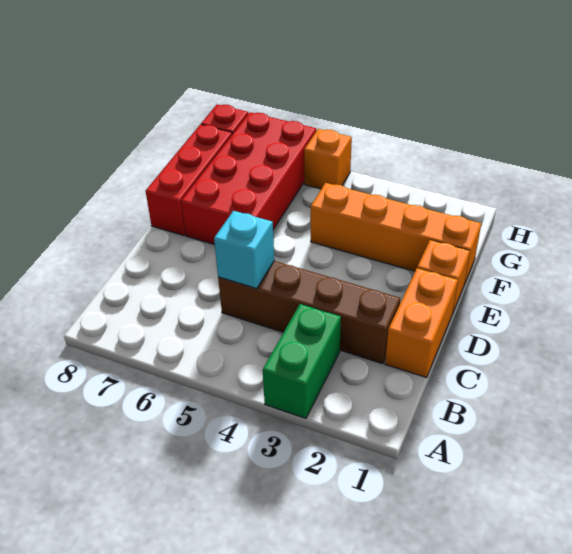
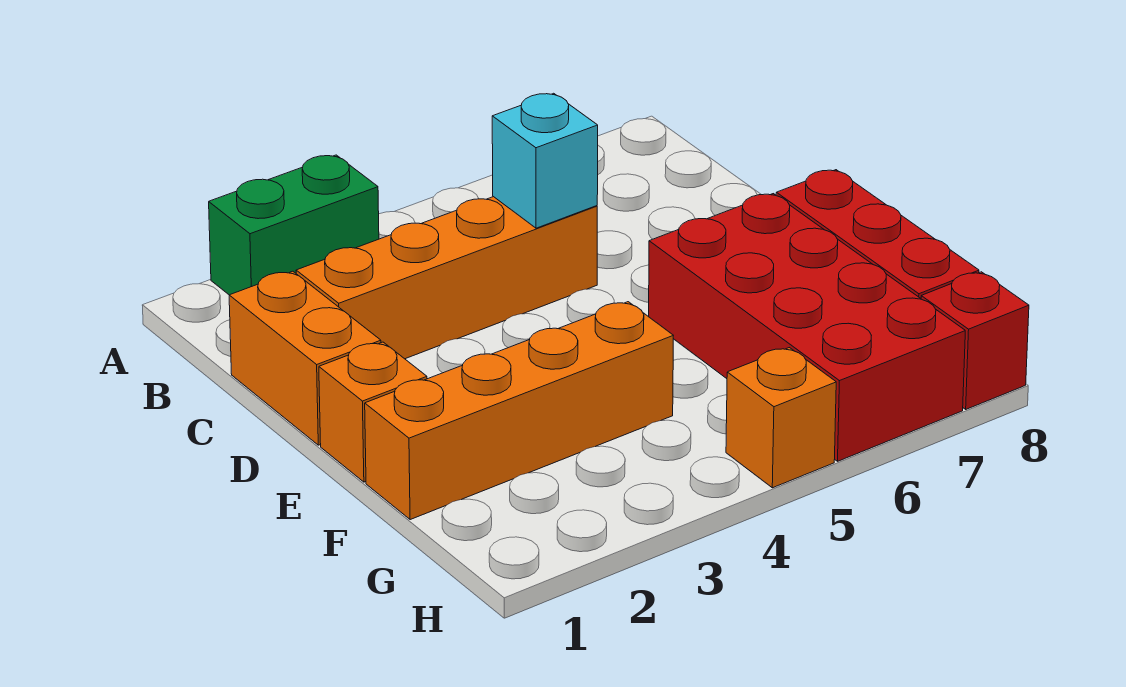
green 1x2 brick [263,304,341,418] -> green 1x2 brick turned to [209,155,379,295]
brown 1x4 brick [218,261,400,364] -> orange 1x4 brick [296,197,597,359]

